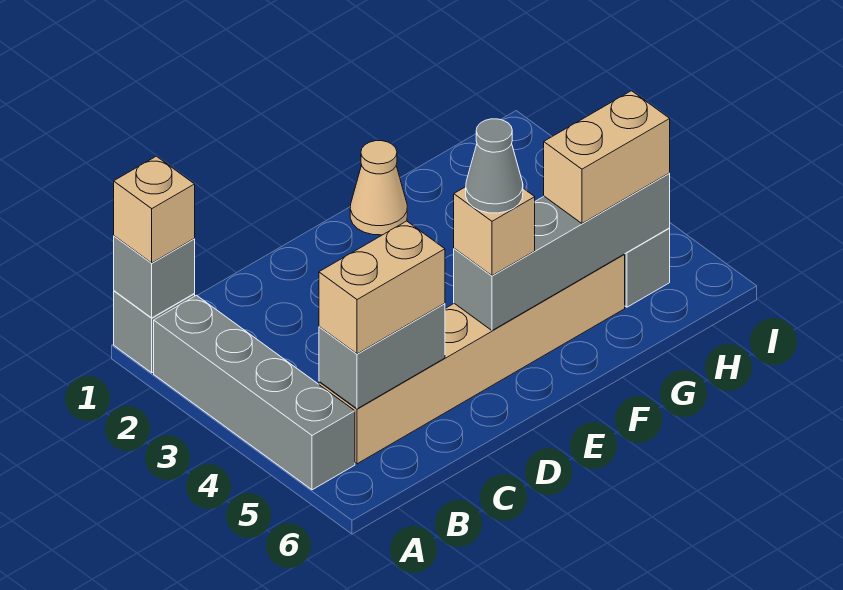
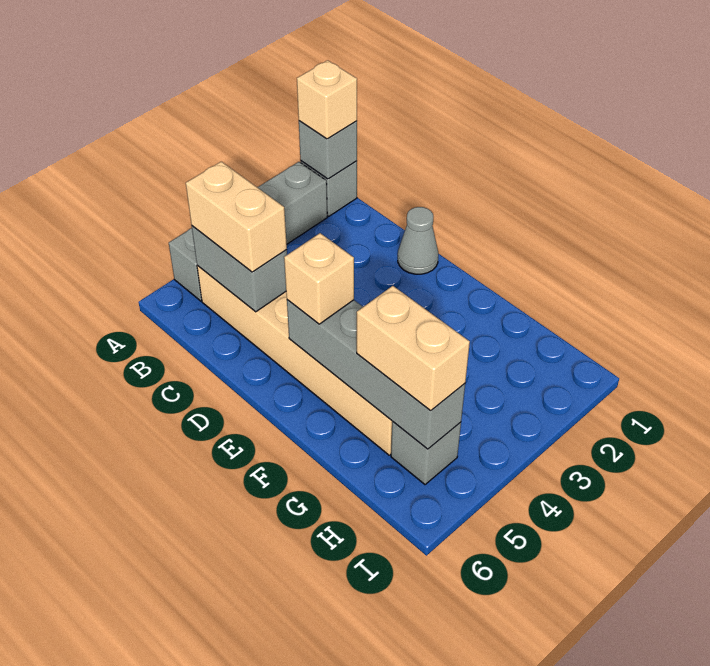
grey 1x1 cone [466,119,523,213] -> grey 1x1 cone moved to [398,207,438,274]
tan 1x1 cone [350,141,407,235] -> none

